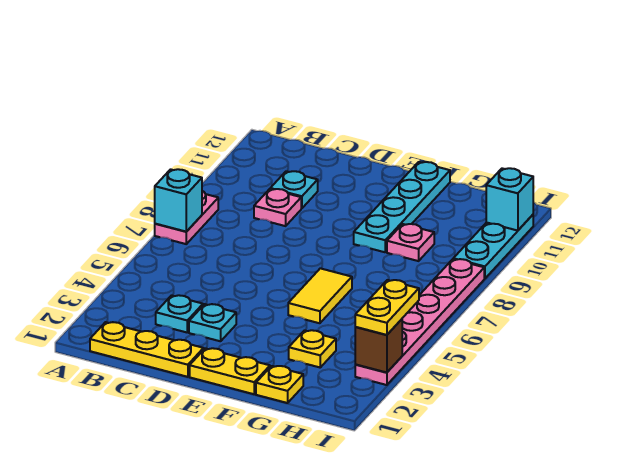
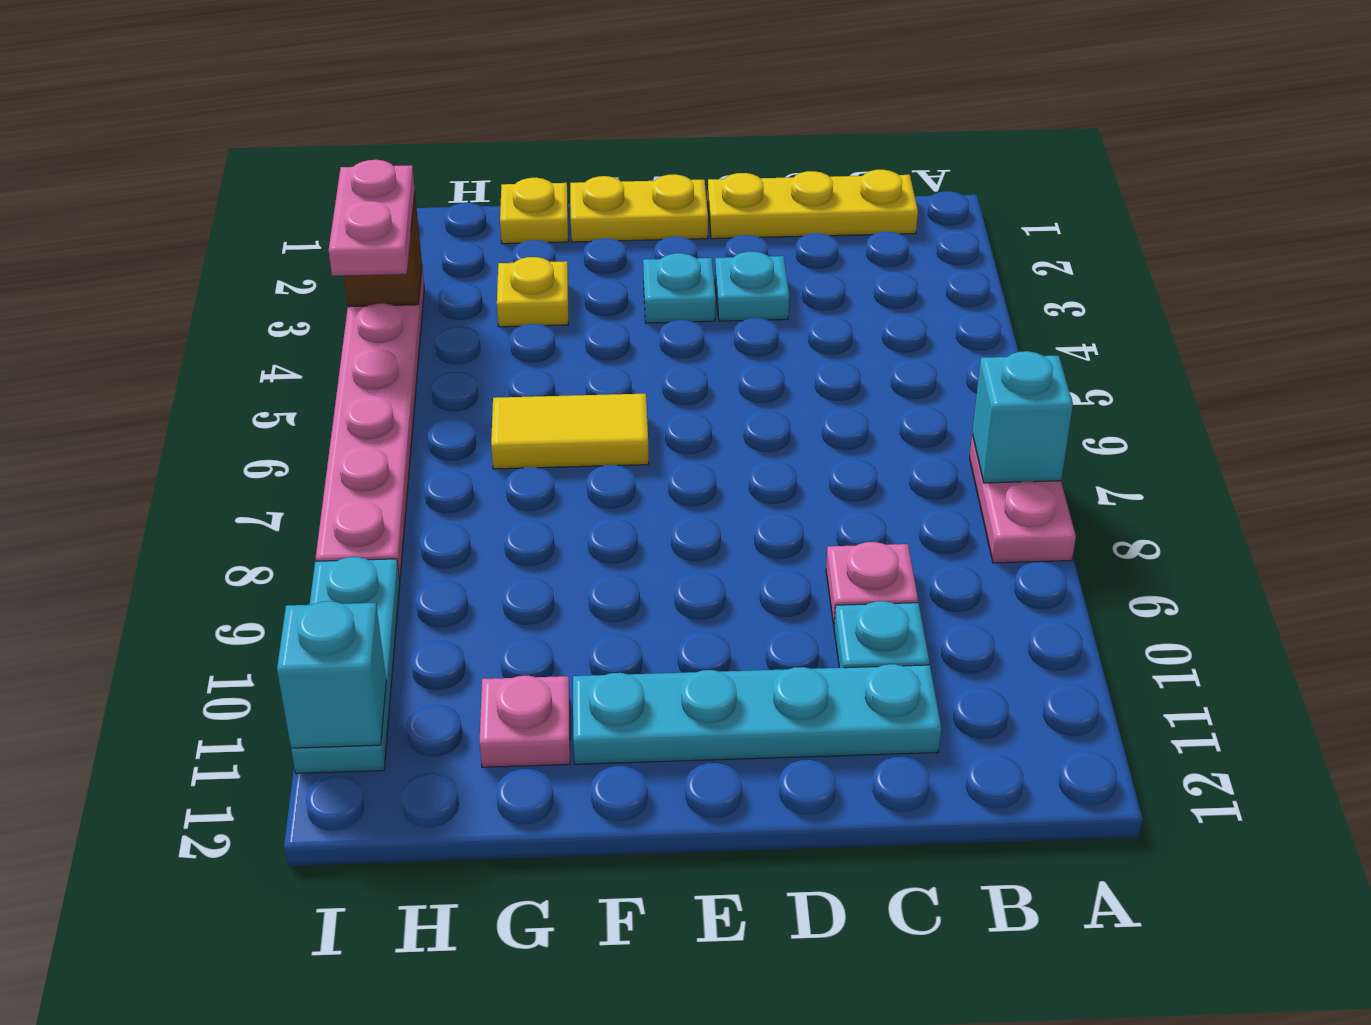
cyan 1x1 plate [156,295,203,332] -> cyan 1x1 plate moved to [643,253,716,323]
yellow 1x2 tile [288,268,352,323] -> yellow 1x2 tile turned to [491,394,649,469]
cyan 1x4 plate [354,162,450,252] -> cyan 1x4 plate turned to [573,664,941,764]
pink 1x1 plate [387,224,434,261] -> pink 1x1 plate moved to [480,676,570,767]
yellow 1x2 plate [355,280,419,335] -> pink 1x2 plate [329,160,415,276]

